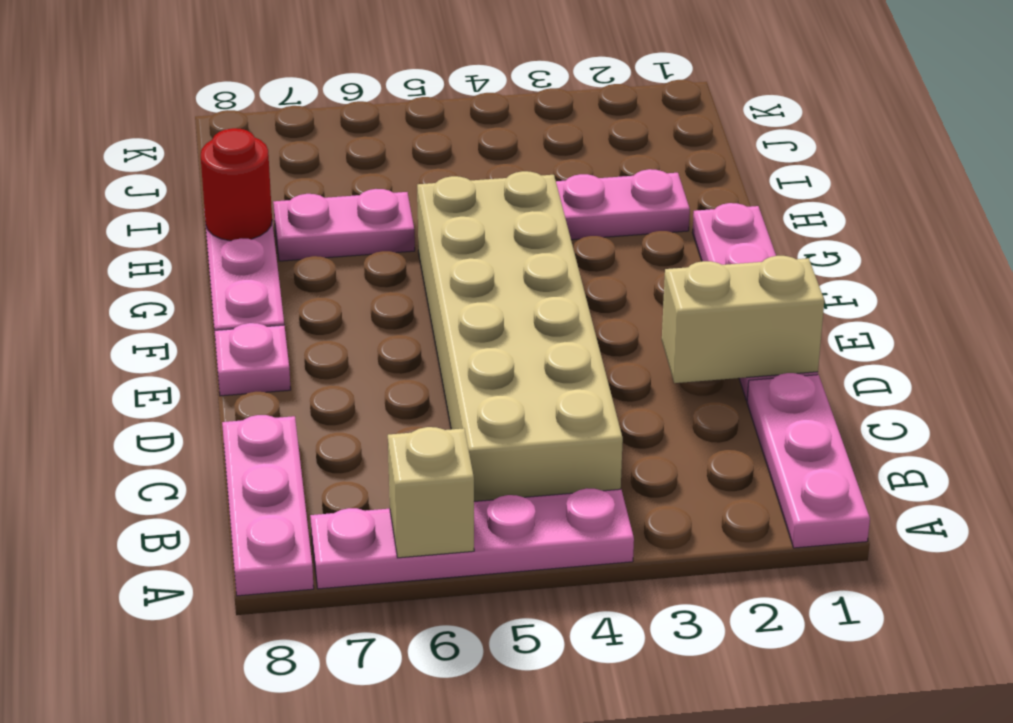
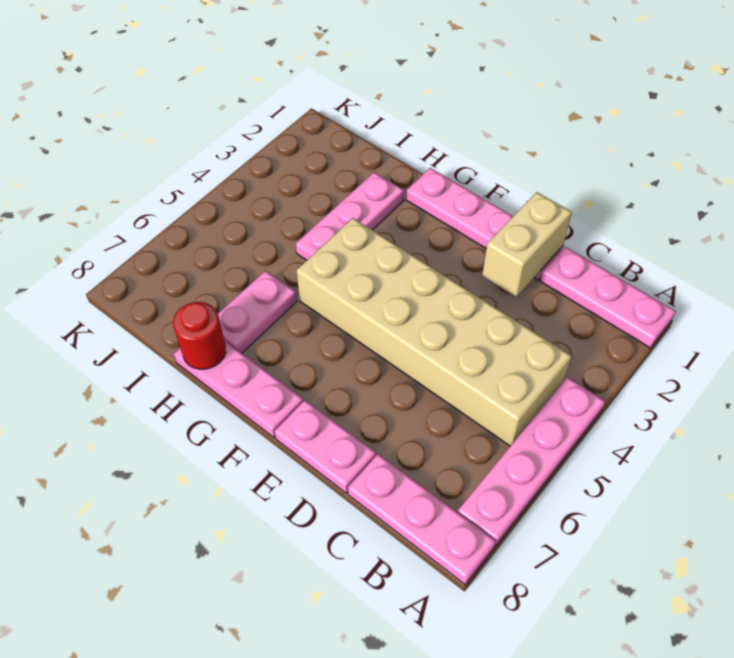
tan 1x1 brick [388,427,474,558] -> none
pink 1x1 plate [215,323,291,396] -> pink 1x2 plate [274,400,376,493]

